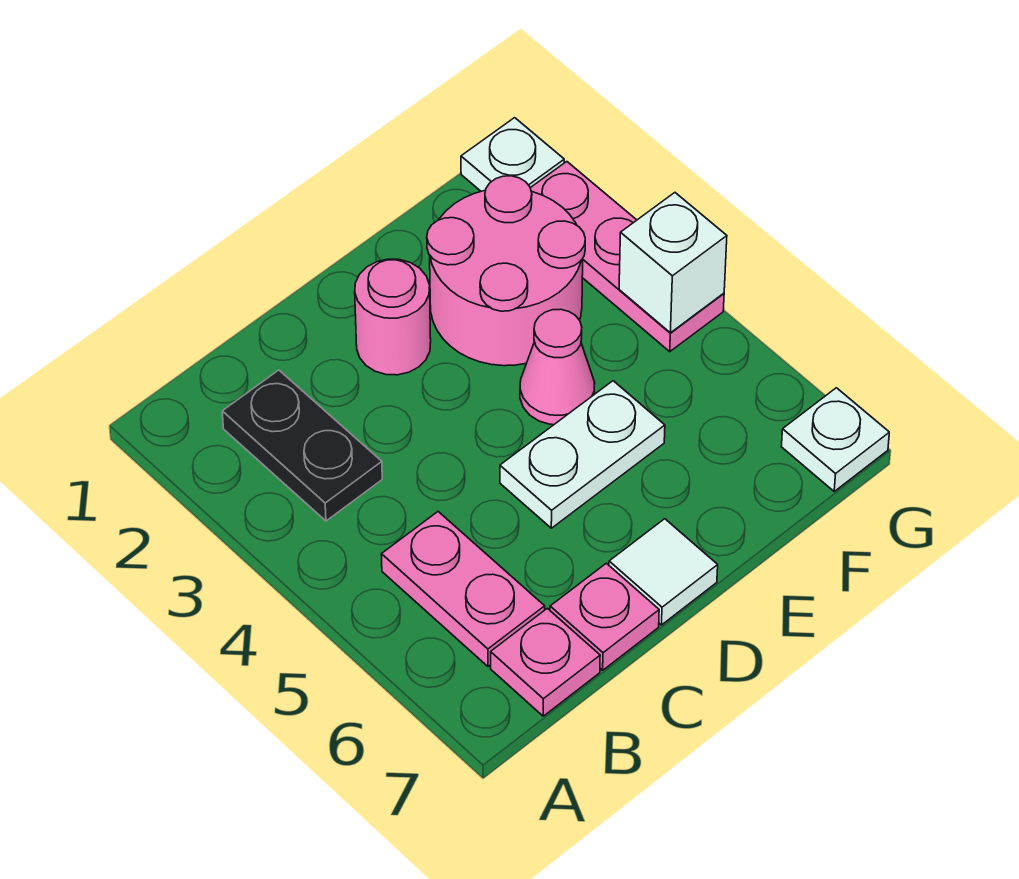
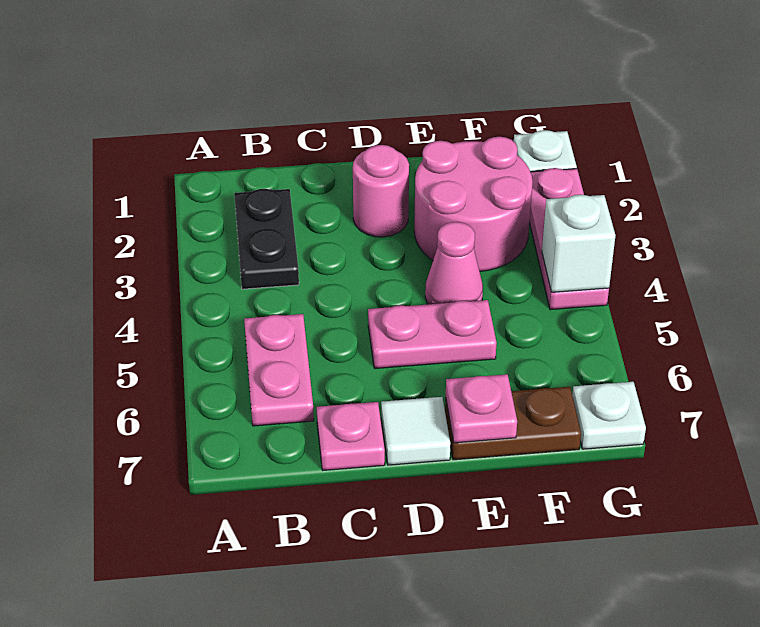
pink 1x1 plate [491,608,600,716] -> pink 1x1 plate moved to [446,374,517,443]
white 1x2 plate [500,381,665,528] -> pink 1x2 plate [368,300,497,368]
none -> brown 1x2 plate [445,387,581,460]

